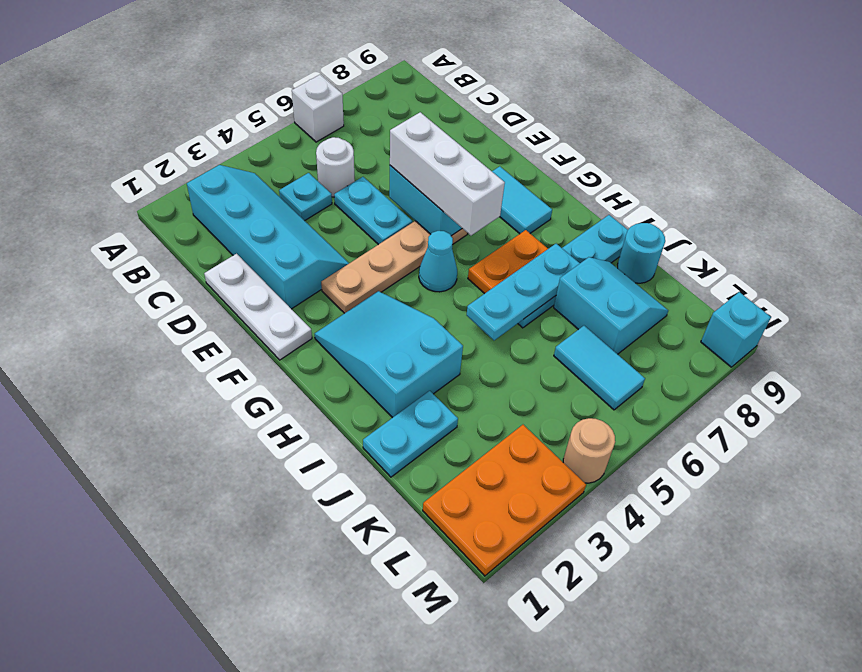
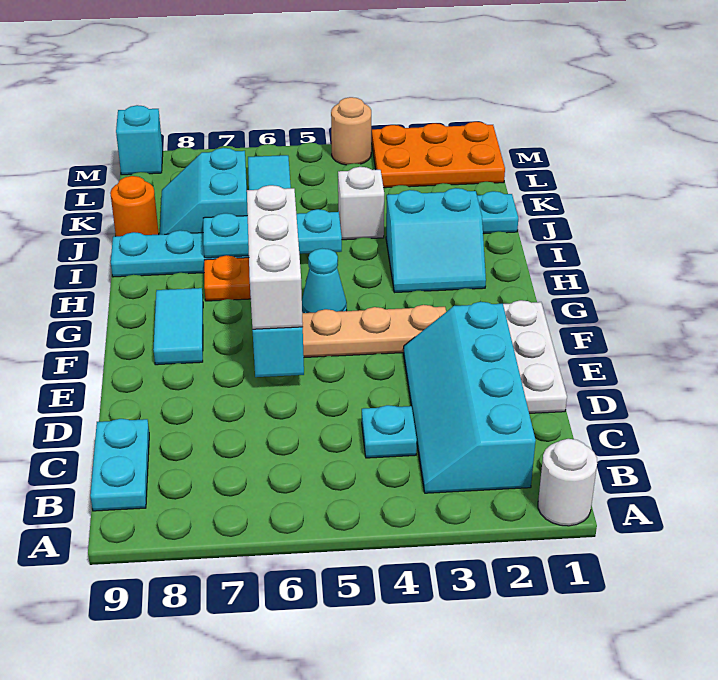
white 1x1 brick [292,75,344,142] -> white 1x1 brick moved to [338,167,384,240]
white 1x1 round brick [316,137,355,197] -> white 1x1 round brick moved to [538,439,597,526]
cyan 1x2 plate [334,177,412,245] -> cyan 1x2 plate moved to [90,419,149,511]
cyan 2x3 slope [315,291,463,418] -> cyan 2x2 slope [386,188,486,292]
cyan 1x1 round brick [618,223,665,283] -> orange 1x1 round brick [110,176,159,236]

